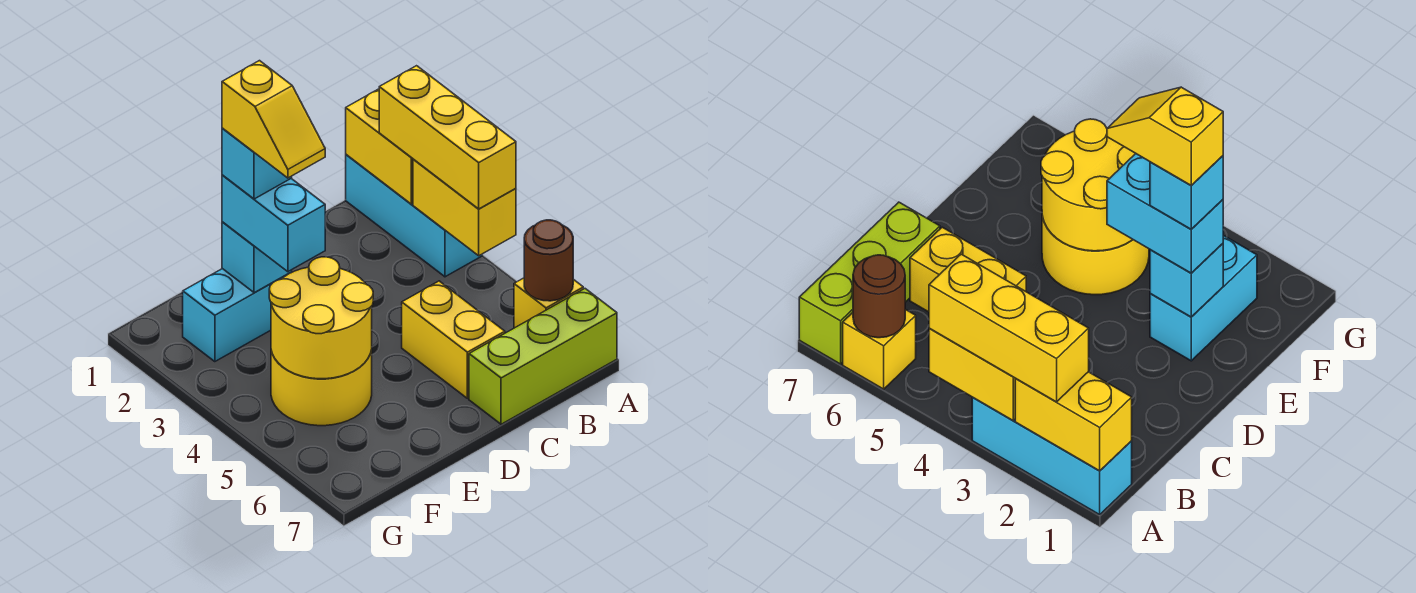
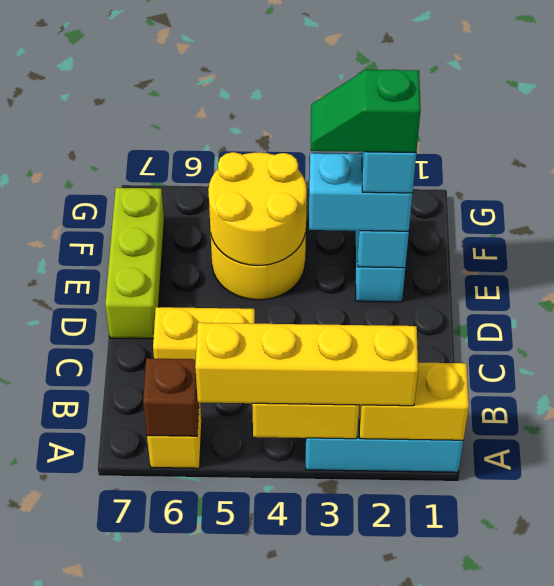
yellow 1x3 brick [379,66,516,209] -> yellow 1x4 brick [195,323,418,406]
brown 1x1 round brick [524,220,573,301] -> brown 1x1 brick [143,358,199,436]
lime 1x3 brick [469,289,617,424] -> lime 1x3 brick moved to [105,188,164,339]
yellow 1x2 slope [222,61,325,178] -> green 1x2 slope [311,69,421,152]

